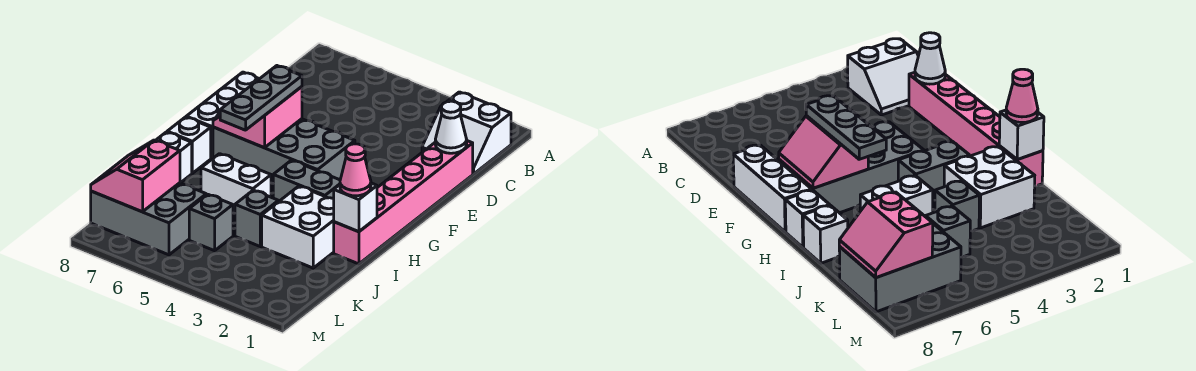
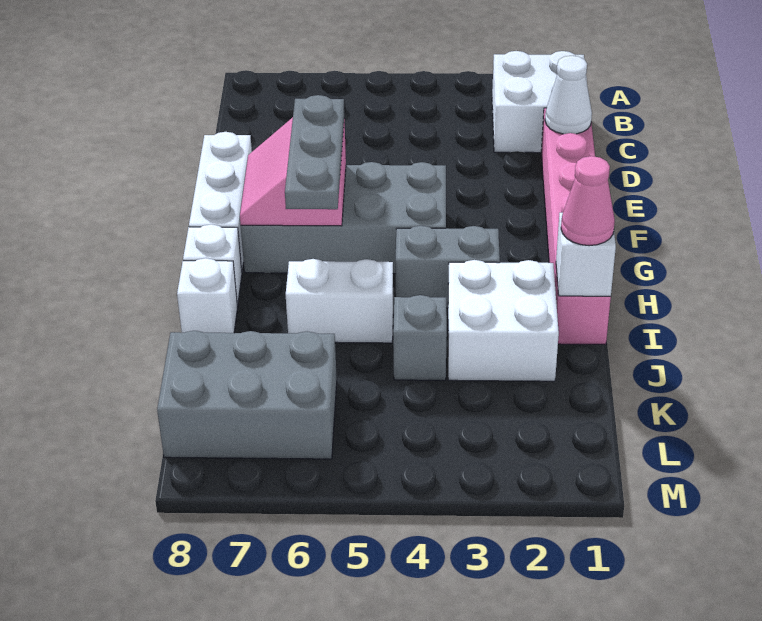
white 2x2 slope [422,92,511,174] -> white 2x2 brick [492,51,587,153]
grey 1x1 brick [189,194,233,251] -> none
pink 2x2 slope [91,140,180,212] -> none

